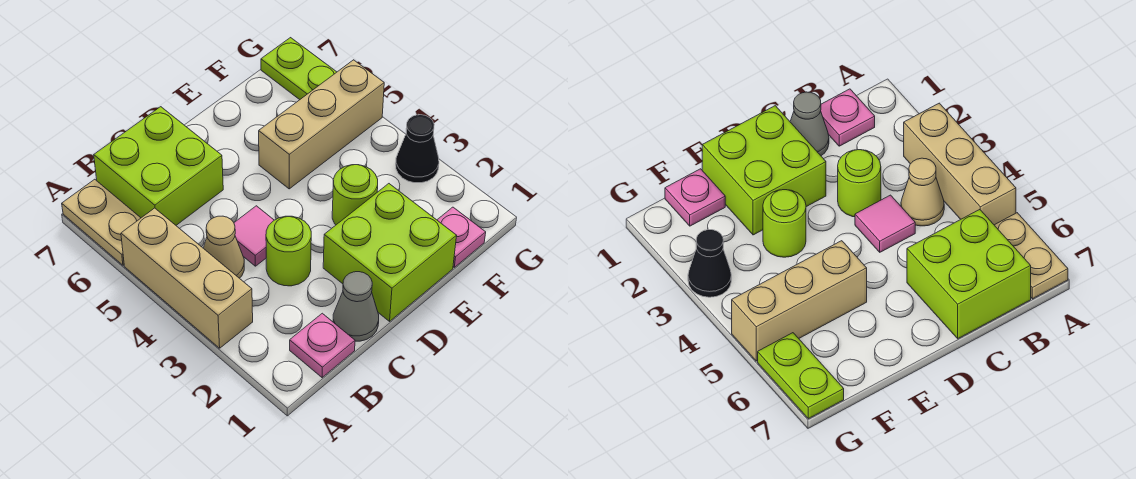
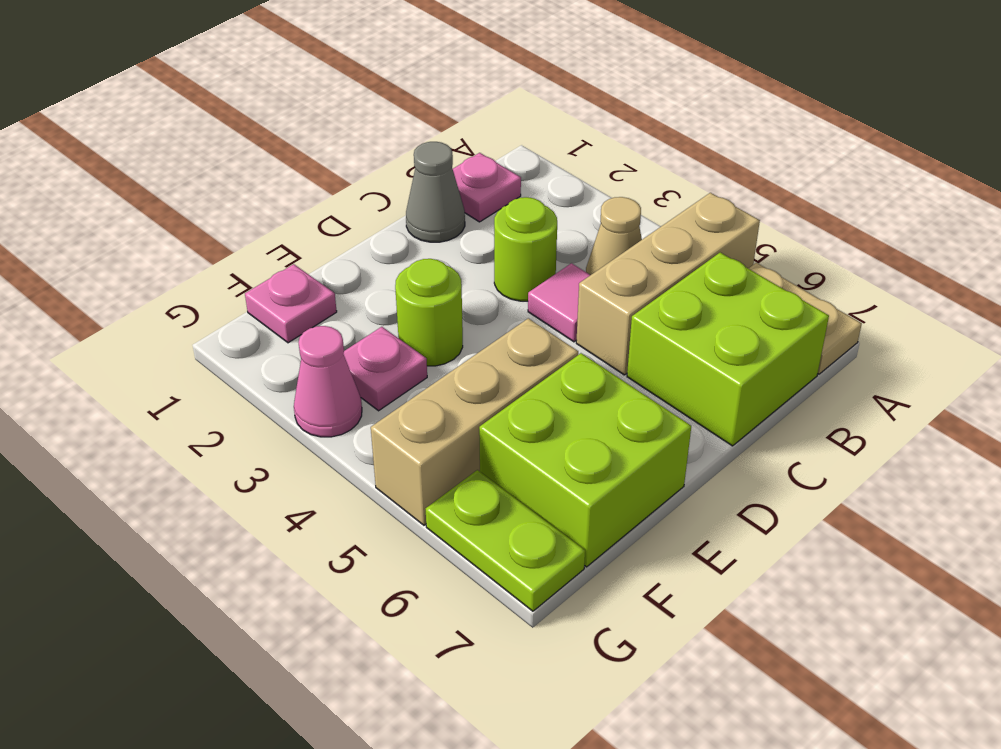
tan 1x3 brick [121,208,253,348] -> tan 1x3 brick turned to [576,193,760,375]
lime 2x2 brick [323,184,457,321] -> lime 2x2 brick moved to [479,353,691,567]
none -> pink 1x1 plate [343,327,427,411]
black 1x1 cone [396,115,439,183] -> pink 1x1 cone [294,326,362,437]

